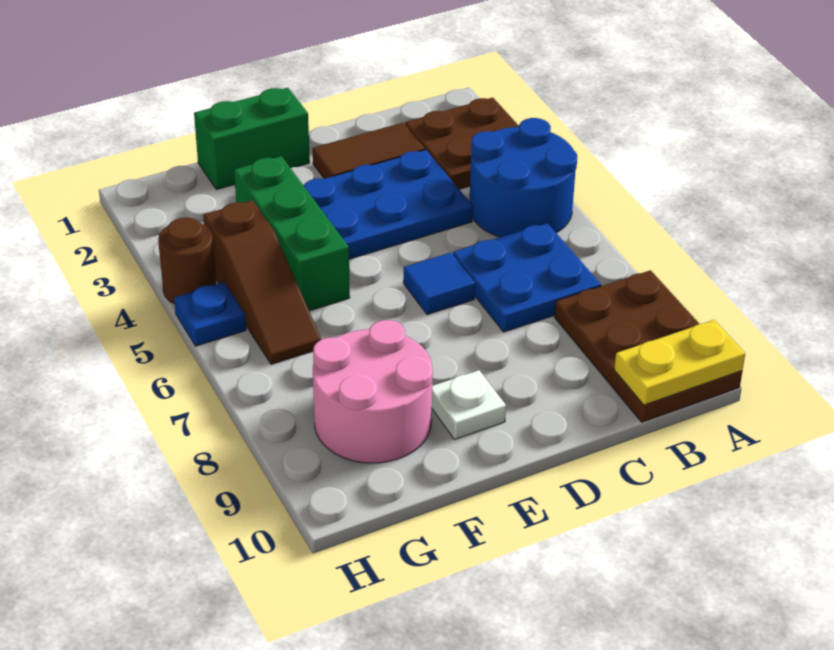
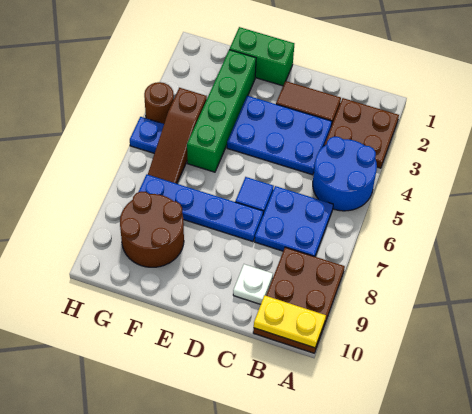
none -> blue 1x4 plate [139,174,263,242]
white 1x1 plate [432,370,506,440] -> white 1x1 plate moved to [233,264,273,304]
green 1x3 brick [234,156,350,311] -> green 1x4 brick [187,50,256,172]
pink 2x2 round brick [313,320,433,463] -> brown 2x2 round brick [120,192,184,267]

